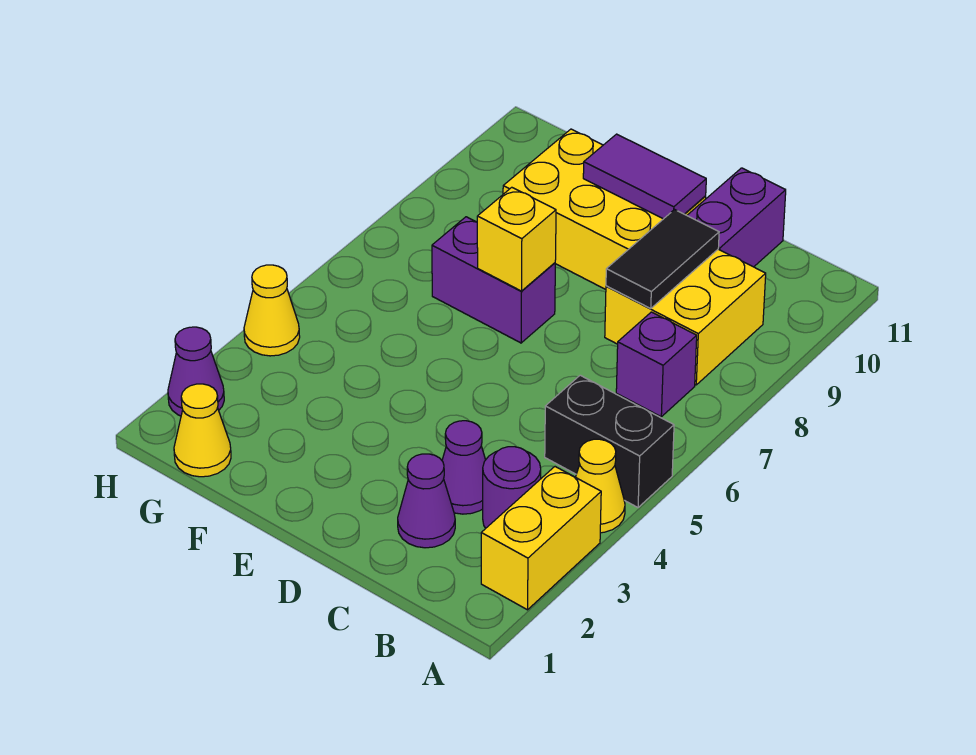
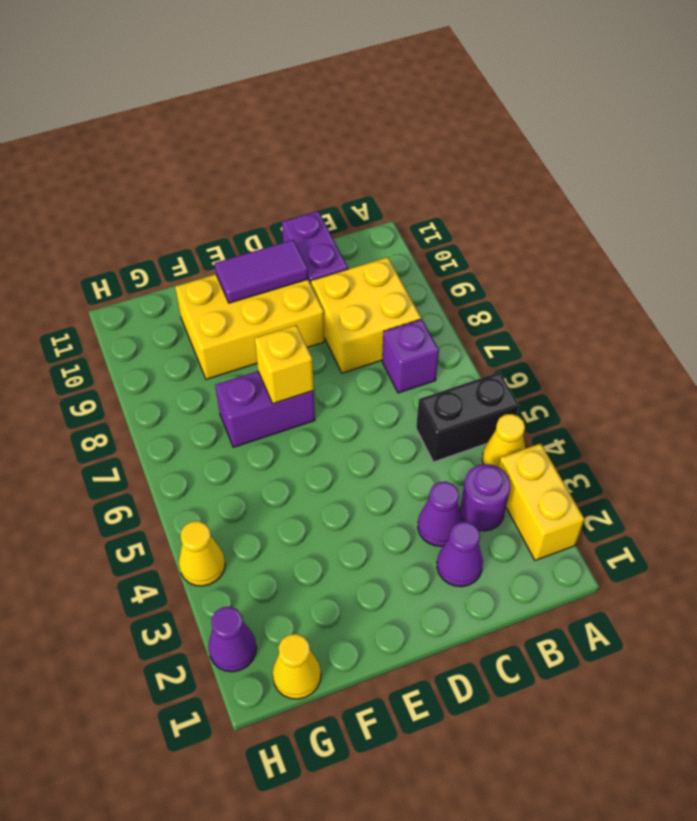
black 1x2 tile [606,210,719,308] -> none

